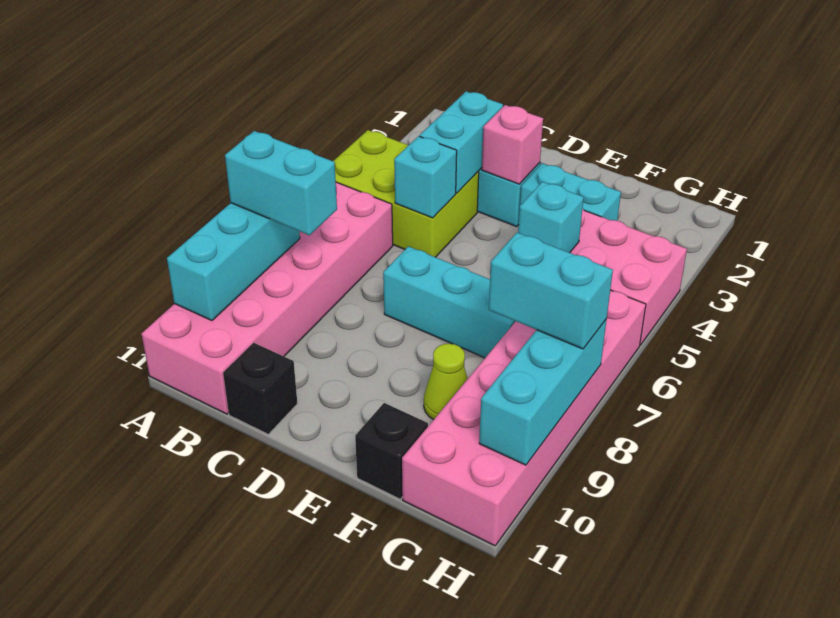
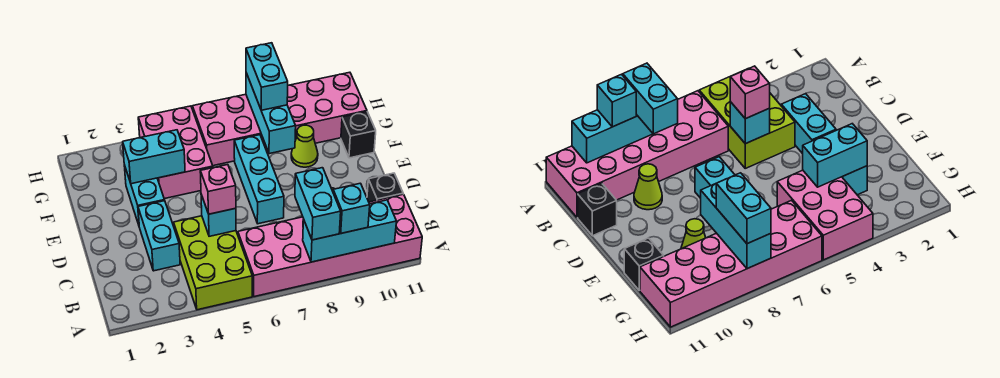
cyan 1x2 brick [420,91,503,193] -> cyan 1x2 brick moved to [123,130,185,184]
none -> lime 1x1 cone [634,164,662,210]
pink 1x1 brick [482,105,543,184] -> pink 1x1 brick moved to [200,165,236,214]
cyan 1x1 brick [518,182,584,253] -> cyan 1x1 brick moved to [333,183,370,233]
cyan 1x3 brick [479,319,607,465] -> cyan 1x3 brick turned to [246,73,296,154]

